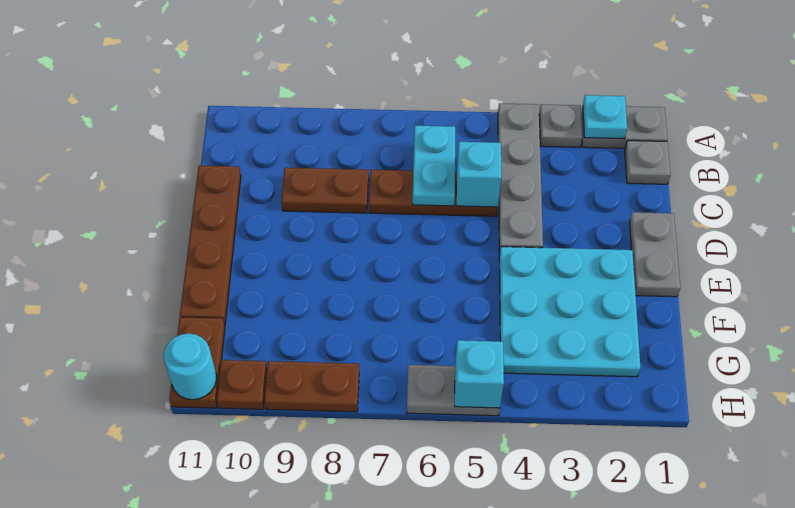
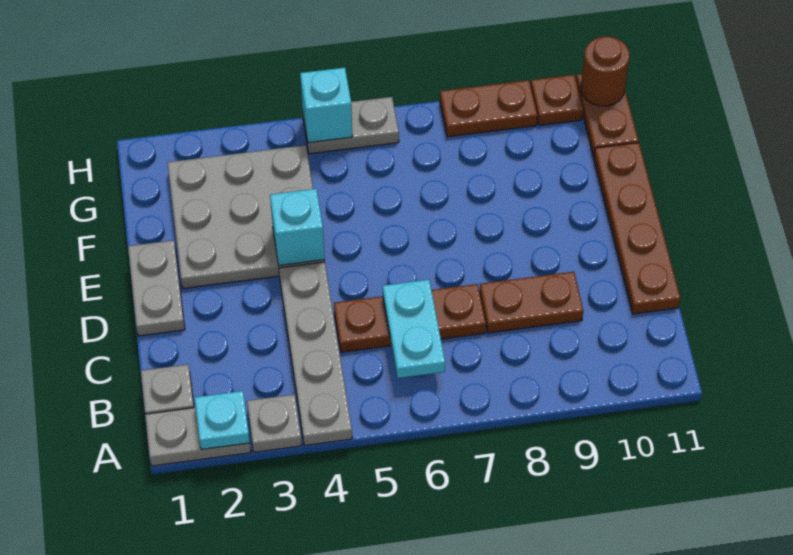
cyan 1x1 brick [456,142,501,207] -> cyan 1x1 brick moved to [270,189,325,265]
cyan 3x3 plate [499,247,641,377] -> grey 3x3 plate [167,145,325,288]
cyan 1x1 round brick [164,333,217,400] -> brown 1x1 round brick [581,37,630,106]

